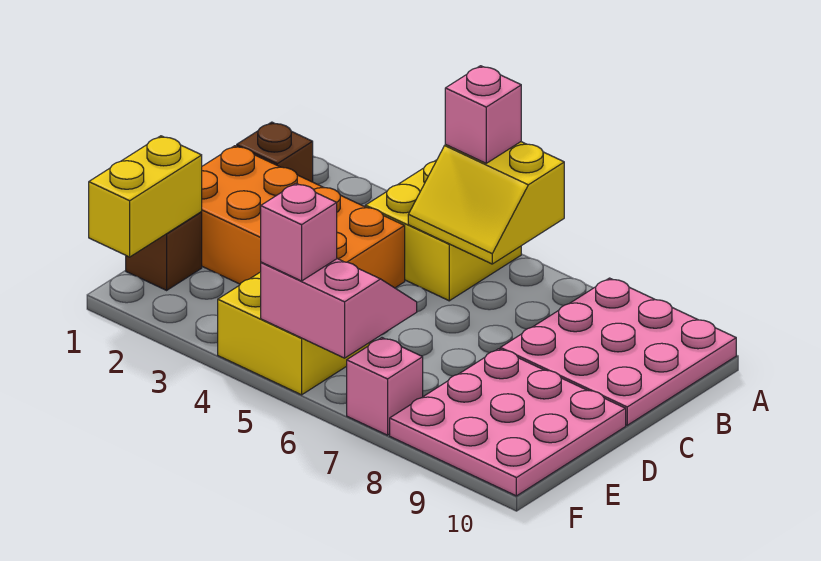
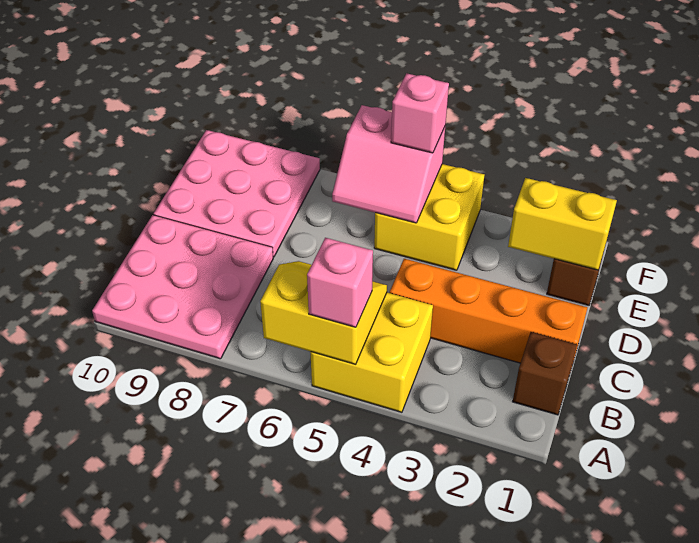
orange 2x4 brick [202,146,405,288] -> orange 1x4 brick [390,259,587,368]
yellow 1x2 brick [89,136,202,257] -> yellow 1x2 brick turned to [508,178,617,270]
pink 1x1 brick [347,338,423,435] -> none

